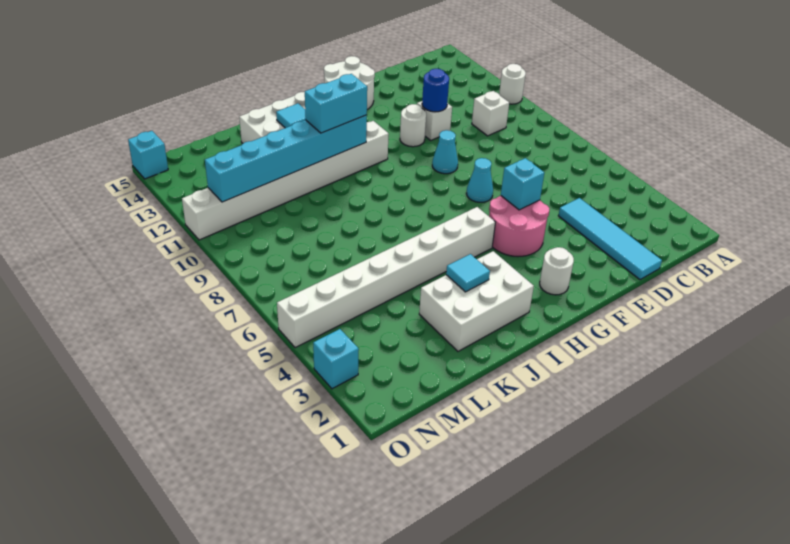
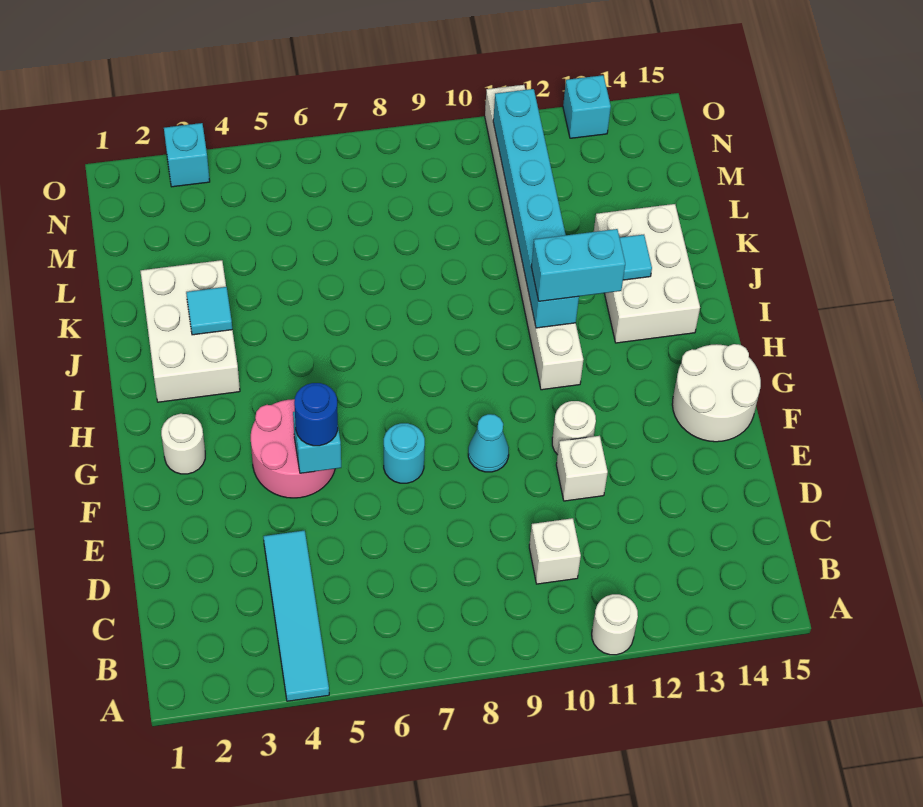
cyan 1x4 tile [558,198,662,280] -> cyan 1x4 tile turned to [263,530,329,701]
blue 1x1 round brick [422,69,449,112] -> blue 1x1 round brick moved to [294,383,338,446]
cyan 1x1 cone [466,158,493,202] -> cyan 1x1 round brick [384,423,425,483]
white 1x8 brick [277,207,495,348] -> none
cyan 1x2 brick [305,74,367,133] -> cyan 1x2 brick turned to [531,229,625,301]
cyan 1x1 brick [128,131,168,179] -> cyan 1x1 brick moved to [563,75,611,138]

